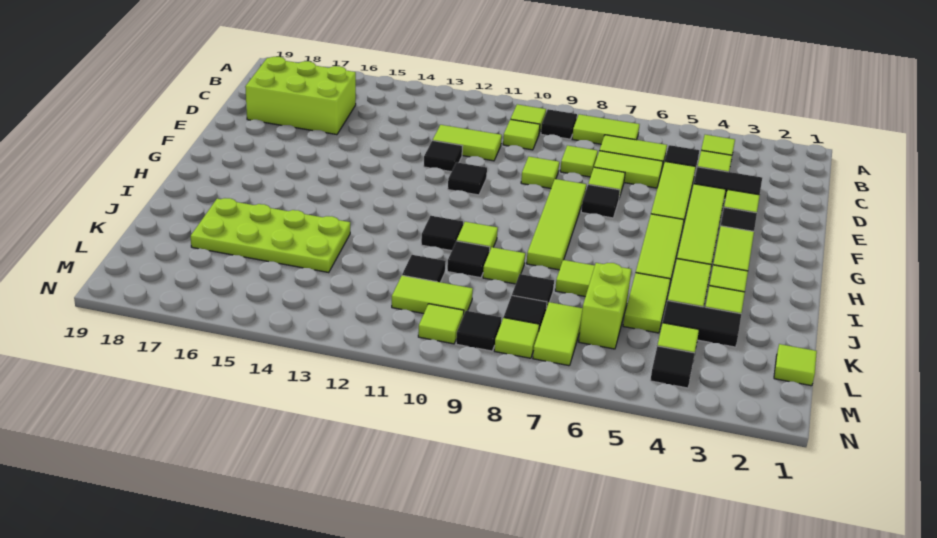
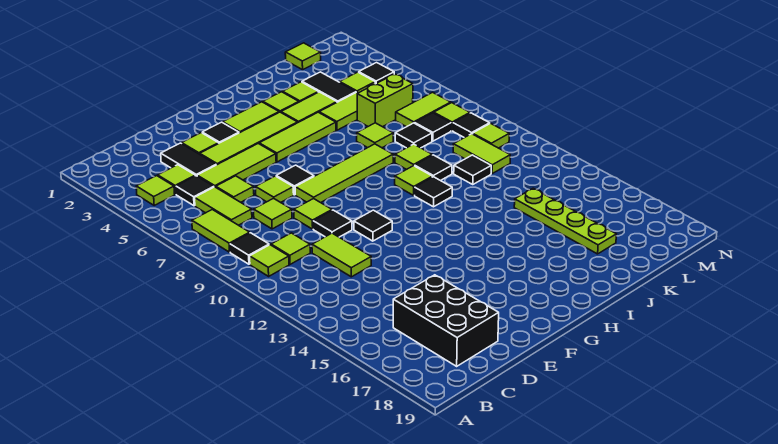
lime 2x3 brick [245,57,356,135] -> black 2x3 brick [393,275,499,366]
lime 1x2 tile [594,151,663,188] -> lime 1x1 tile [216,176,254,202]
black 1x1 tile [424,140,462,172] -> black 1x1 tile moved to [313,210,352,237]
lime 2x4 plate [191,198,350,273] -> lime 1x4 plate [514,188,616,254]

